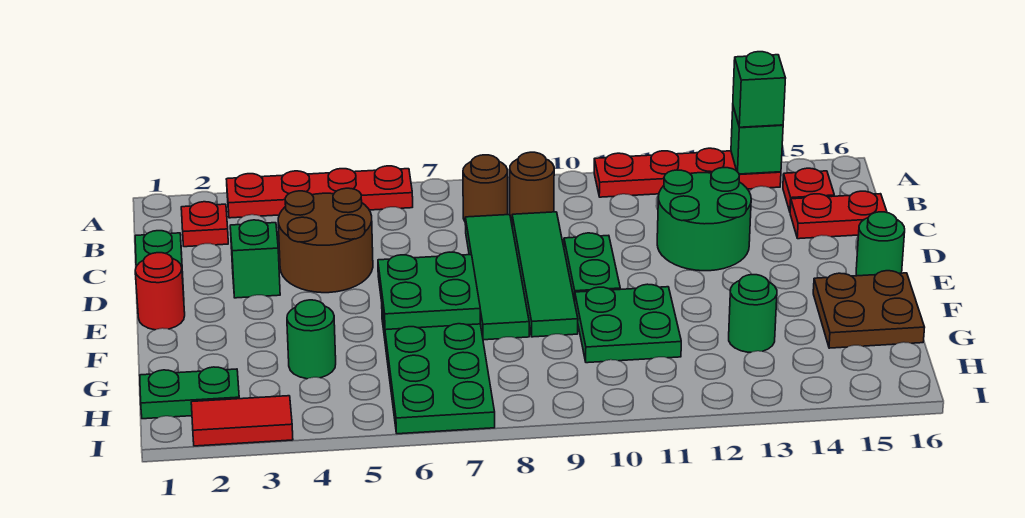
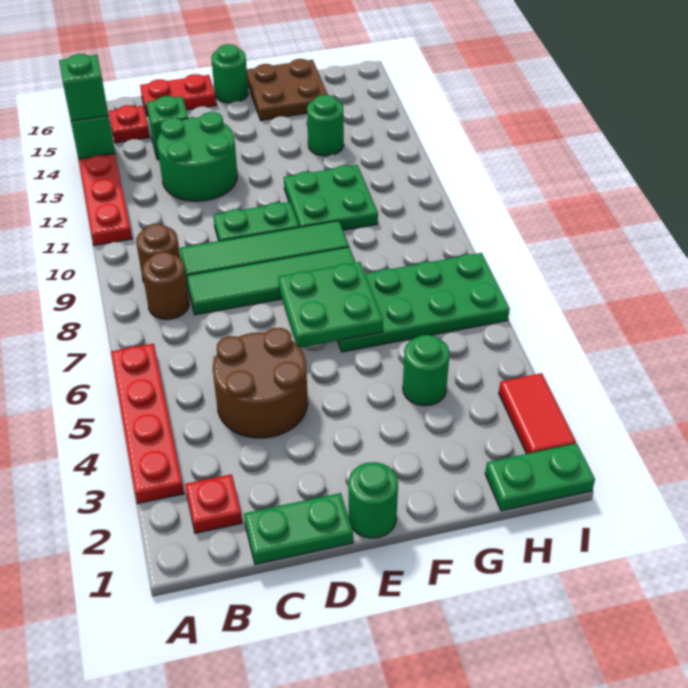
red 1x2 plate [790,191,887,239] -> red 1x2 plate turned to [140,74,216,116]
green 1x1 brick [230,220,280,298] -> green 1x1 brick moved to [147,96,188,159]
red 1x1 round brick [135,253,185,330] -> green 1x1 round brick [348,462,398,538]
green 1x2 plate [140,367,239,419] -> green 1x2 plate turned to [485,443,595,511]

